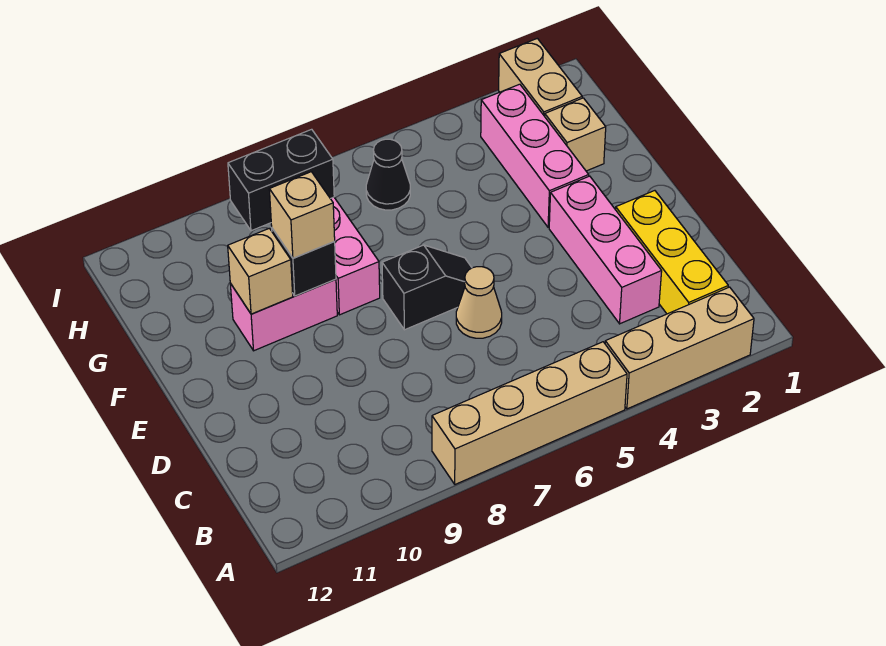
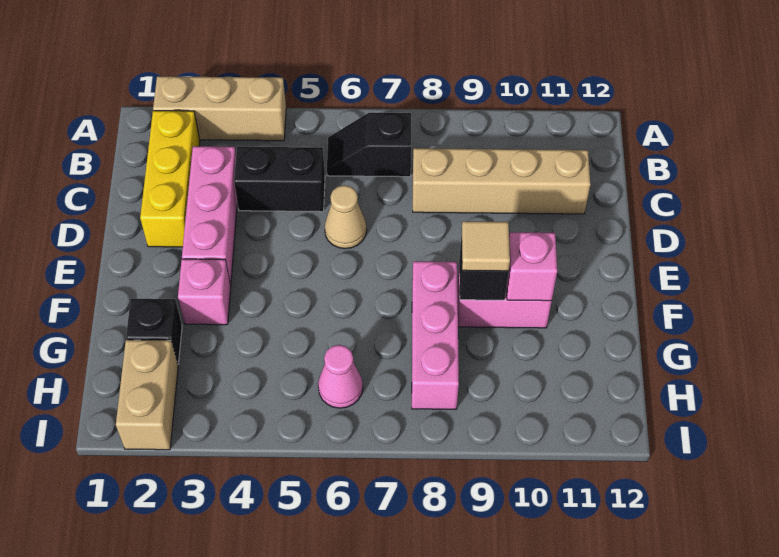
tan 1x4 brick [432,342,627,484] -> tan 1x4 brick moved to [413,148,591,214]
black 1x2 slope [382,245,472,330] -> black 1x2 slope moved to [327,113,411,177]
pink 1x3 brick [481,84,589,227] -> pink 1x1 brick [178,259,231,325]
tan 1x1 brick [269,172,335,258] -> tan 1x1 tile [462,221,510,271]
tan 1x1 brick [228,228,293,314] -> pink 1x1 brick [507,232,557,301]
tan 1x1 brick [545,98,606,171] -> black 1x1 brick [126,299,182,364]
black 1x1 cone [366,139,410,210] -> pink 1x1 cone [318,345,363,408]
black 1x2 brick [228,129,334,231] -> black 1x2 brick moved to [234,147,325,212]

